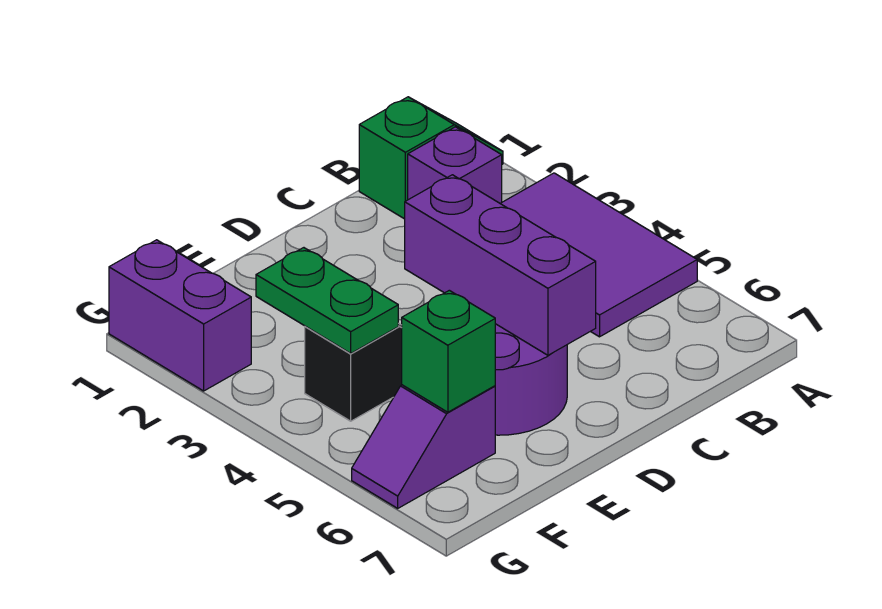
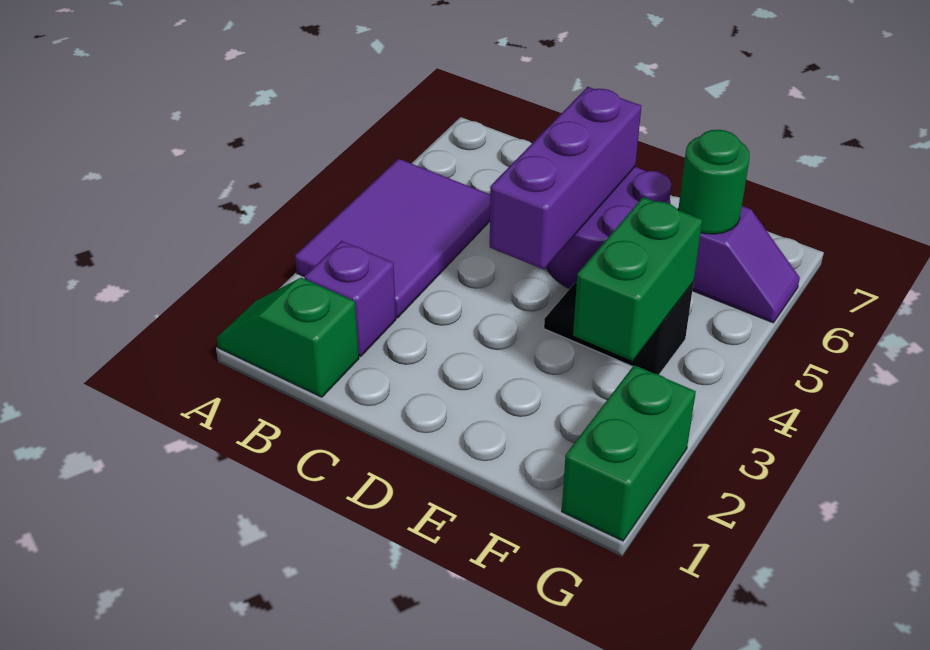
green 1x2 plate [256,248,398,353] -> green 1x2 brick [573,197,702,361]
green 1x1 brick [402,290,495,412] -> green 1x1 round brick [678,130,750,234]
purple 1x2 brick [109,240,251,391] -> green 1x2 brick [562,365,696,541]

